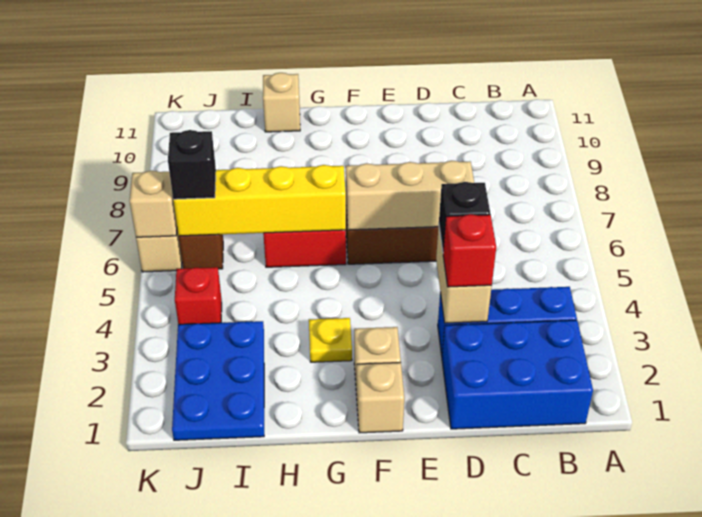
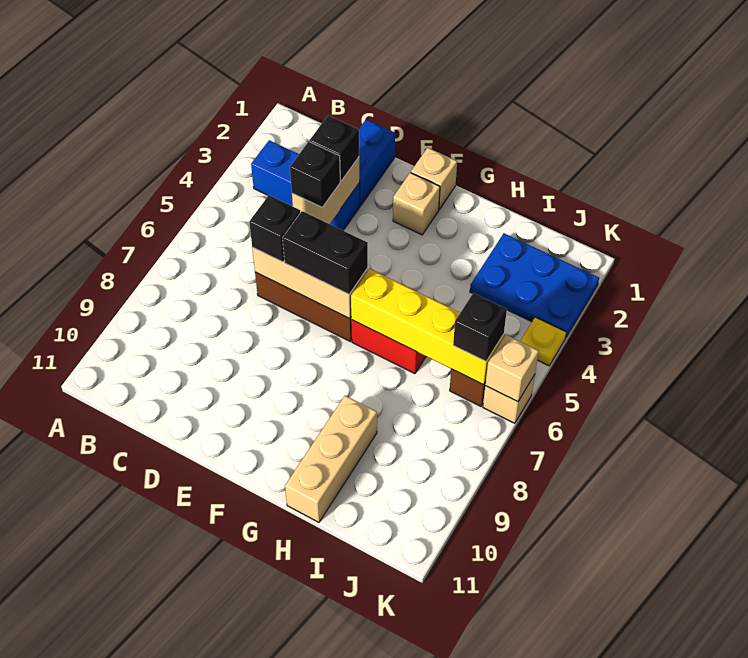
blue 2x3 brick [442,320,593,429] -> blue 1x2 brick [359,120,395,206]
red 1x1 brick [443,214,496,287] -> black 1x1 brick [310,116,359,181]
none -> black 1x1 brick [249,195,300,262]
none -> black 1x2 brick [283,211,368,294]
yellow 1x1 plate [309,318,352,362] -> yellow 1x1 plate moved to [520,317,566,366]
tan 1x1 brick [263,73,300,132] -> tan 1x3 brick [285,396,377,522]
blue 2x3 plate [172,321,264,440] -> blue 2x3 plate turned to [470,233,599,337]
red 1x1 brick [175,267,222,324] -> none

